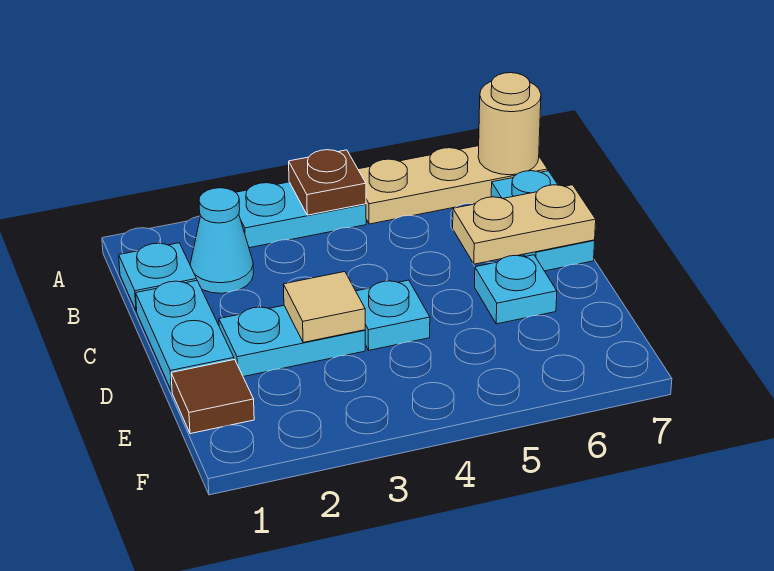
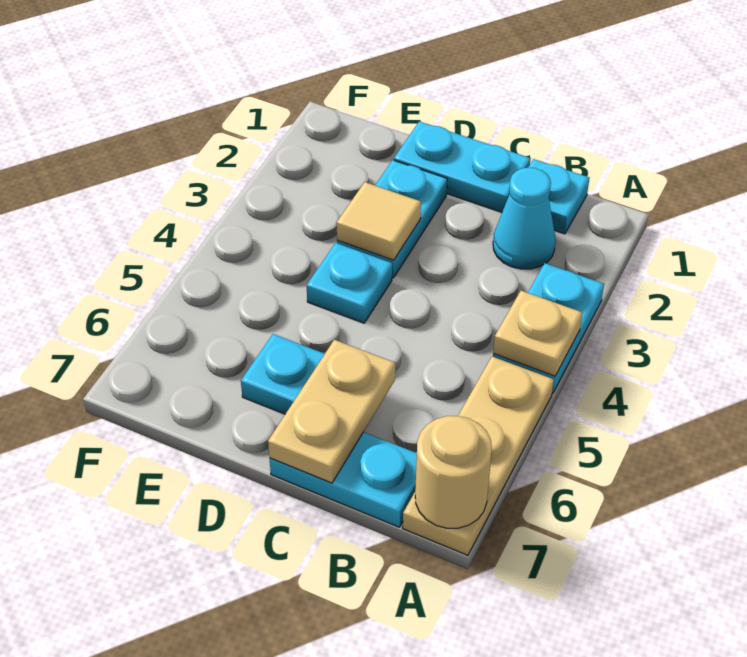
brown 1x1 plate [289,150,366,215] -> tan 1x1 plate [493,291,582,376]
brown 1x1 tile [171,360,254,434] -> none

